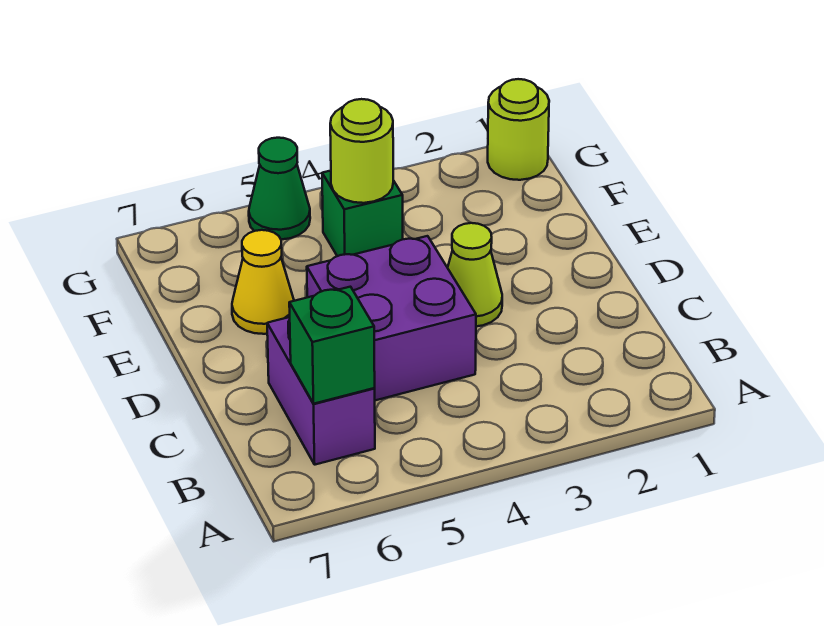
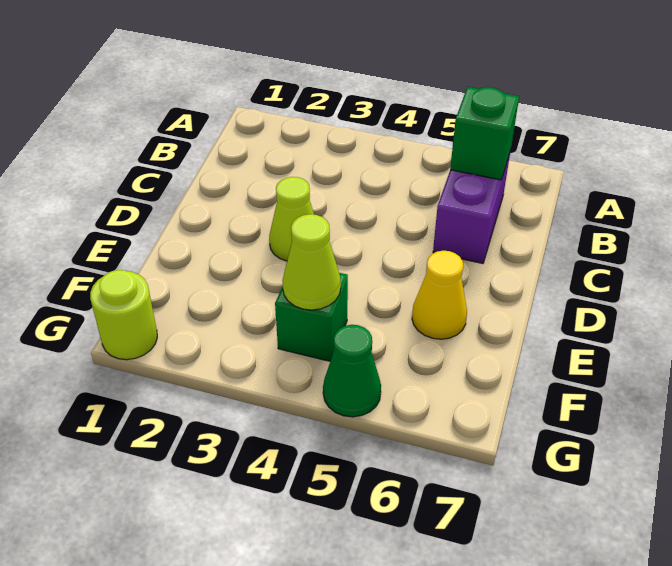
purple 2x2 brick [307,236,476,400] -> none
lime 1x1 round brick [330,99,393,203] -> lime 1x1 cone [282,214,341,310]

